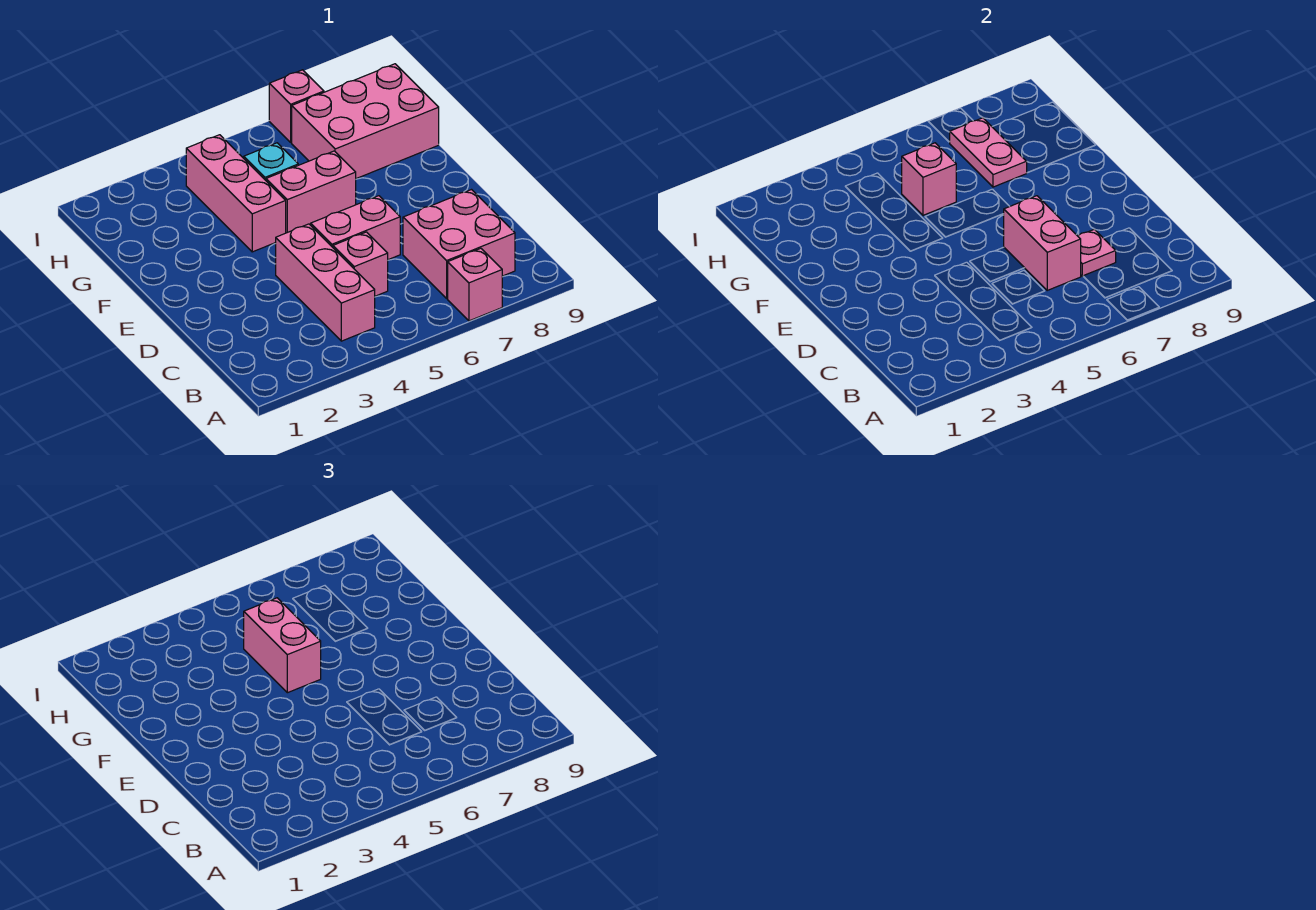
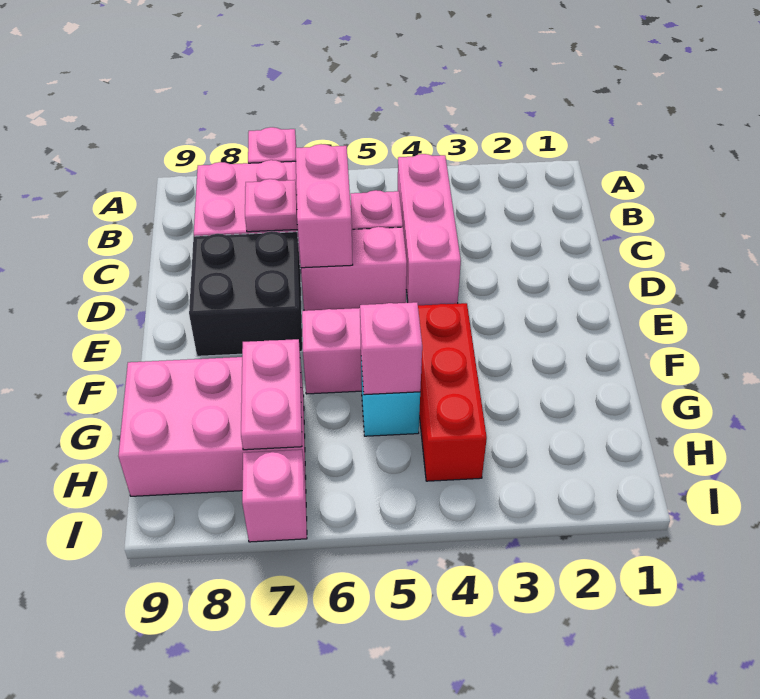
none -> black 2x2 brick [189,231,302,356]
pink 1x3 brick [186,135,286,252] -> red 1x3 brick [418,303,487,481]
pink 1x2 brick [244,598,321,693] -> none

